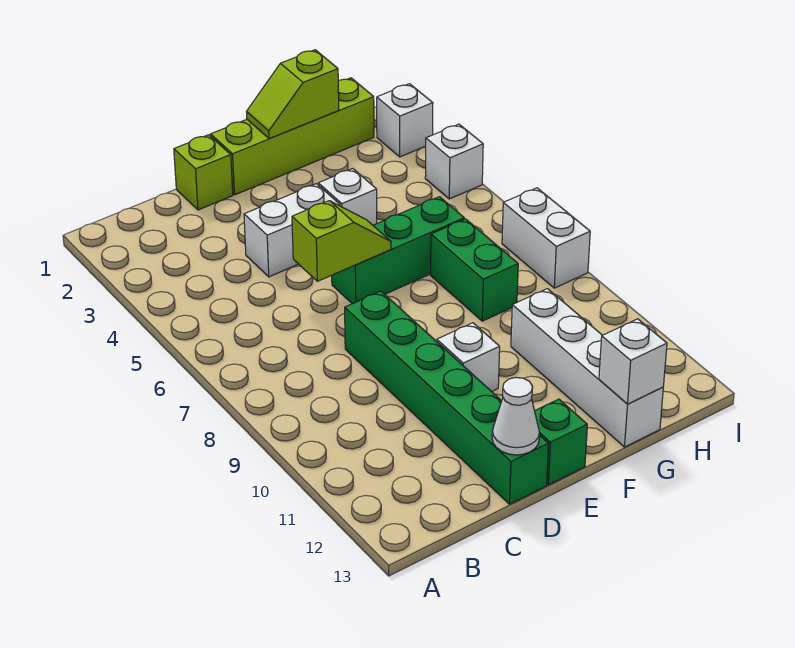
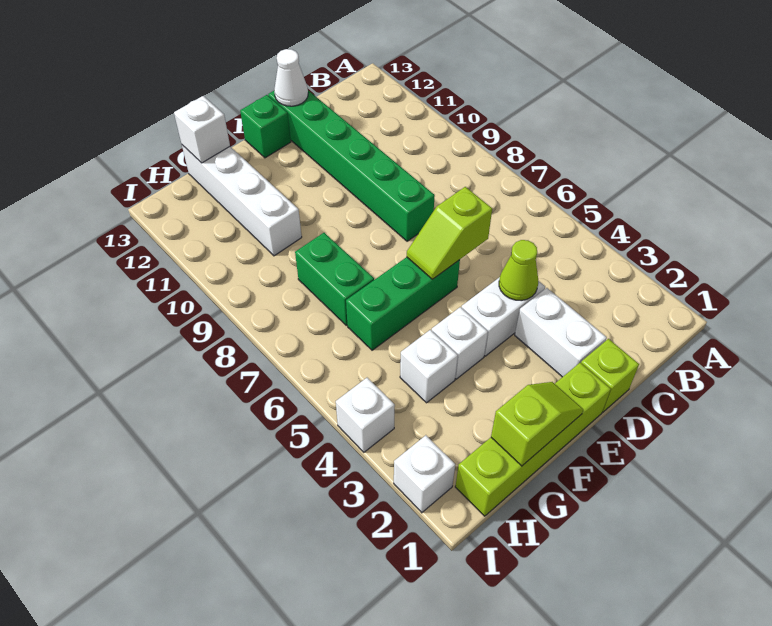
none -> lime 1x1 cone [499,240,538,301]
white 1x1 brick [437,323,500,391] -> white 1x1 brick moved to [400,330,458,403]
white 1x2 brick [502,188,590,288] -> white 1x2 brick moved to [515,288,607,377]

